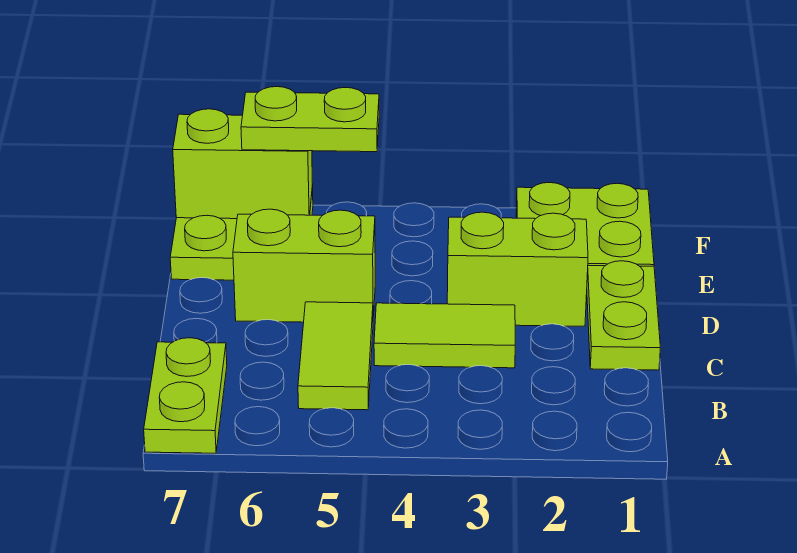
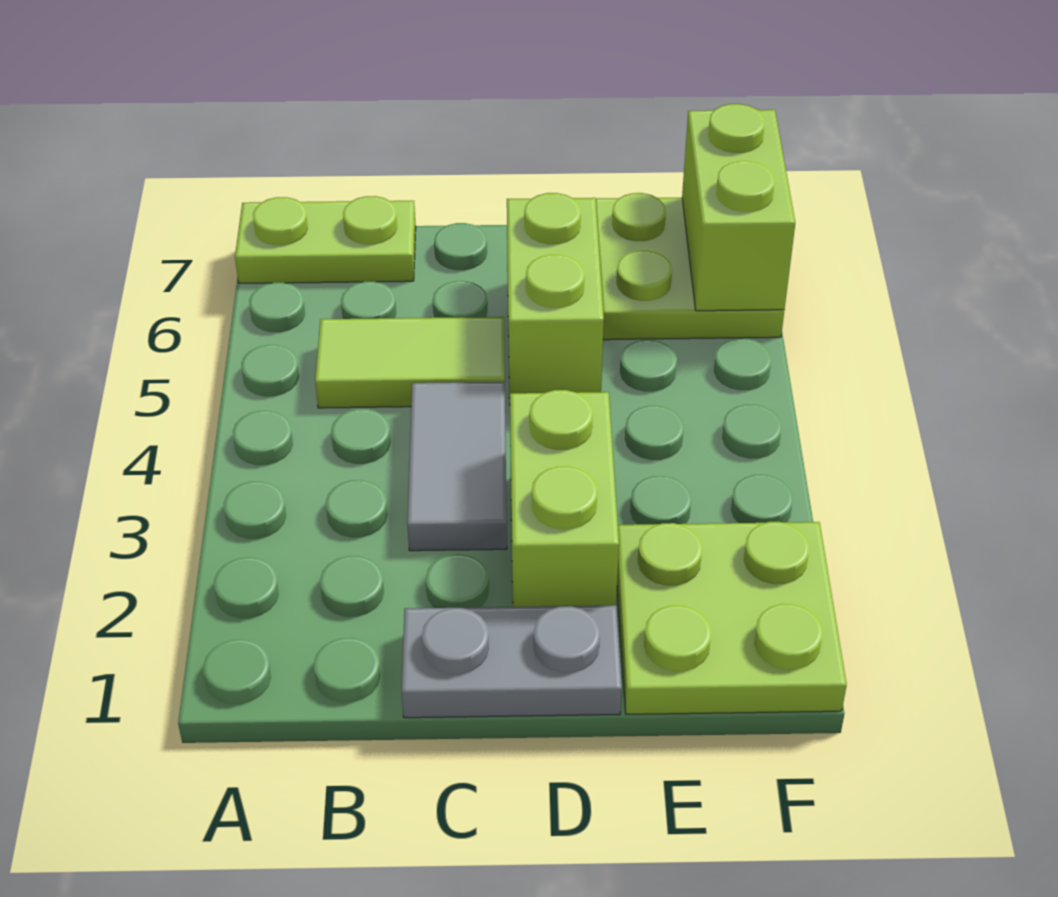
lime 1x2 plate [587,261,660,370] -> grey 1x2 plate [402,605,622,718]
lime 1x2 tile [374,303,515,368] -> grey 1x2 tile [407,382,507,551]
lime 1x2 plate [241,87,379,152] -> none

